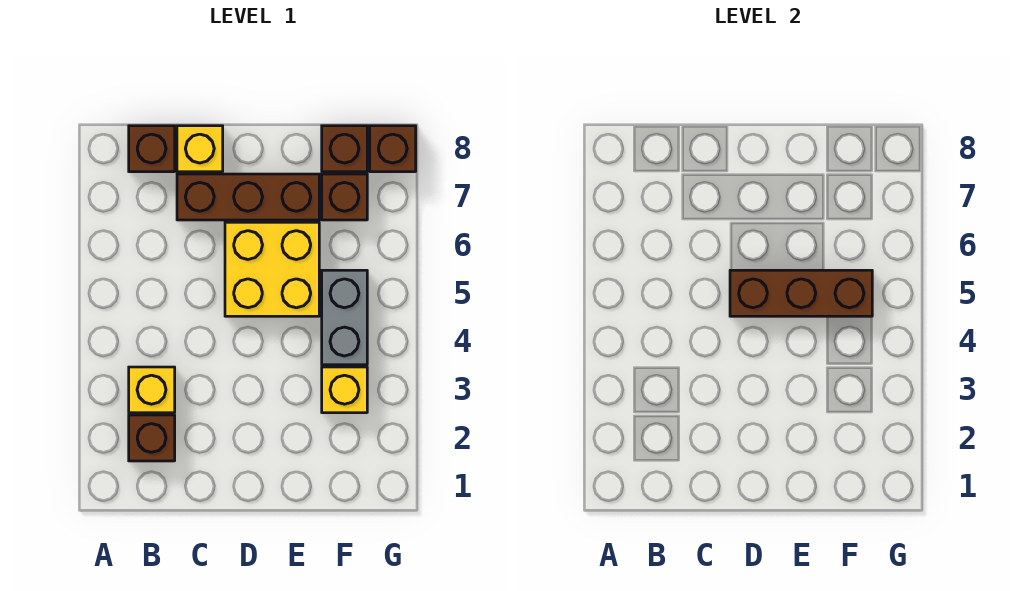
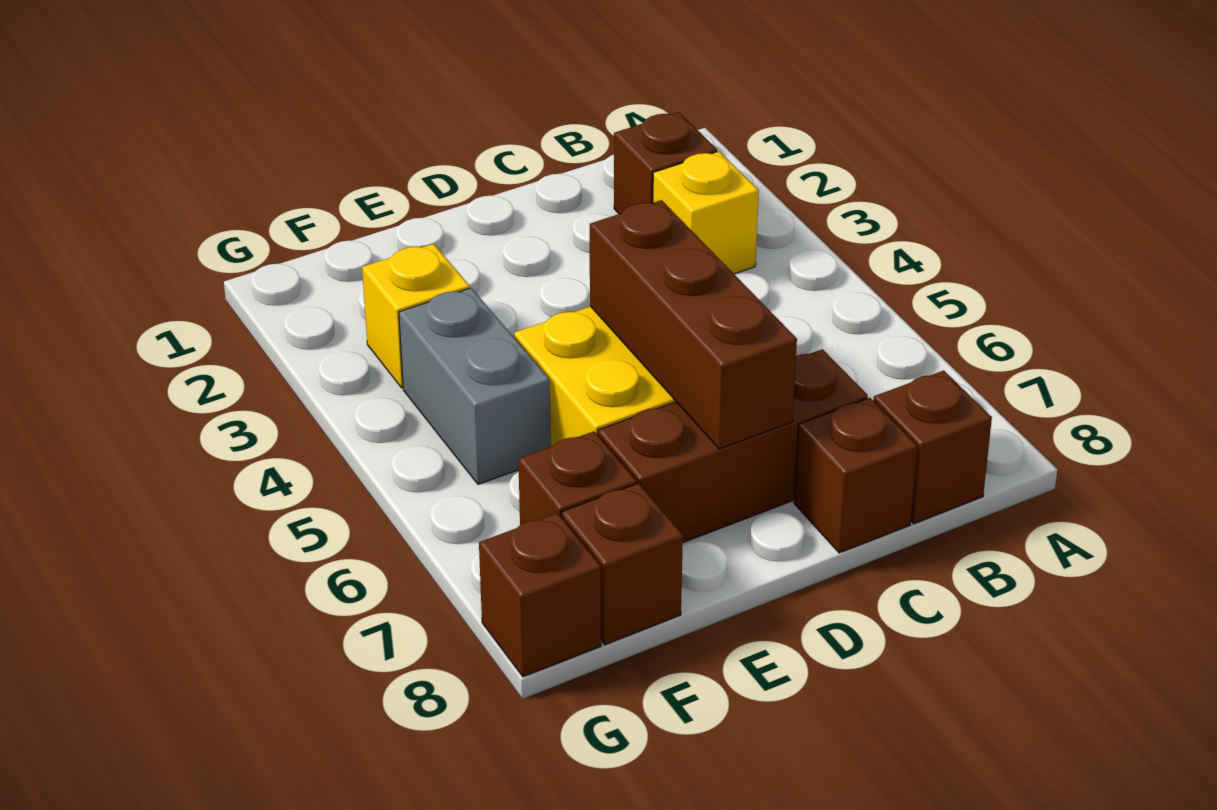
yellow 1x1 brick [177,126,223,172] -> brown 1x1 brick [794,398,917,553]
brown 1x3 brick [730,270,872,316] -> brown 1x3 brick turned to [590,200,797,449]

